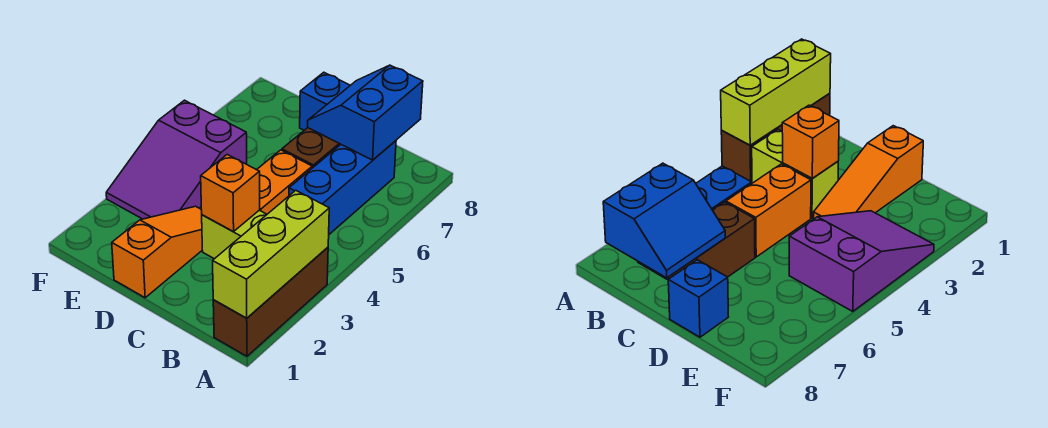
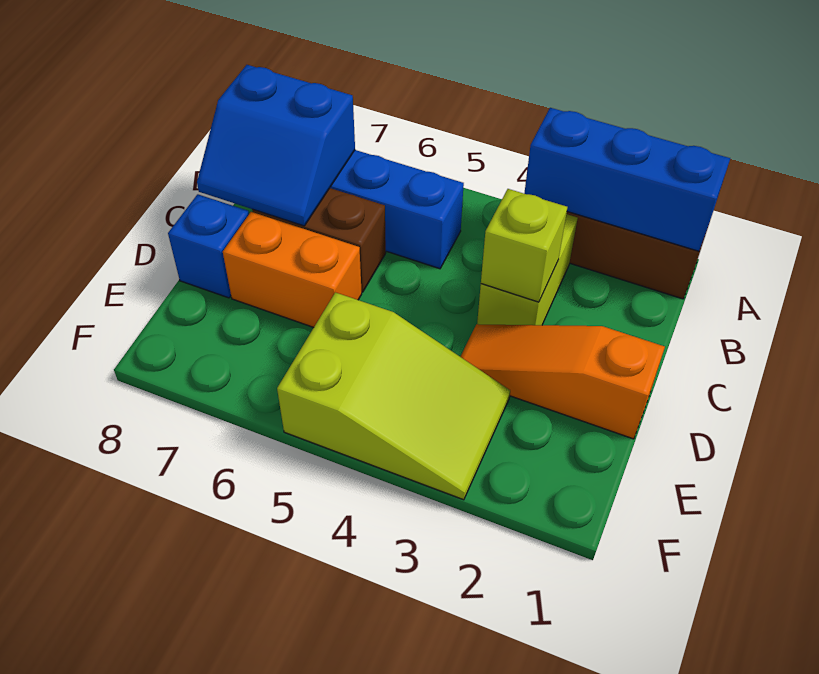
lime 1x3 brick [213,191,329,318] -> blue 1x3 brick [524,108,730,251]
orange 1x1 brick [201,154,260,232] -> lime 1x1 brick [481,189,567,302]
orange 1x2 brick [257,150,312,214] -> orange 1x2 brick moved to [223,212,362,327]
purple 2x3 slope [106,100,247,219] -> lime 2x3 slope [277,292,510,500]

